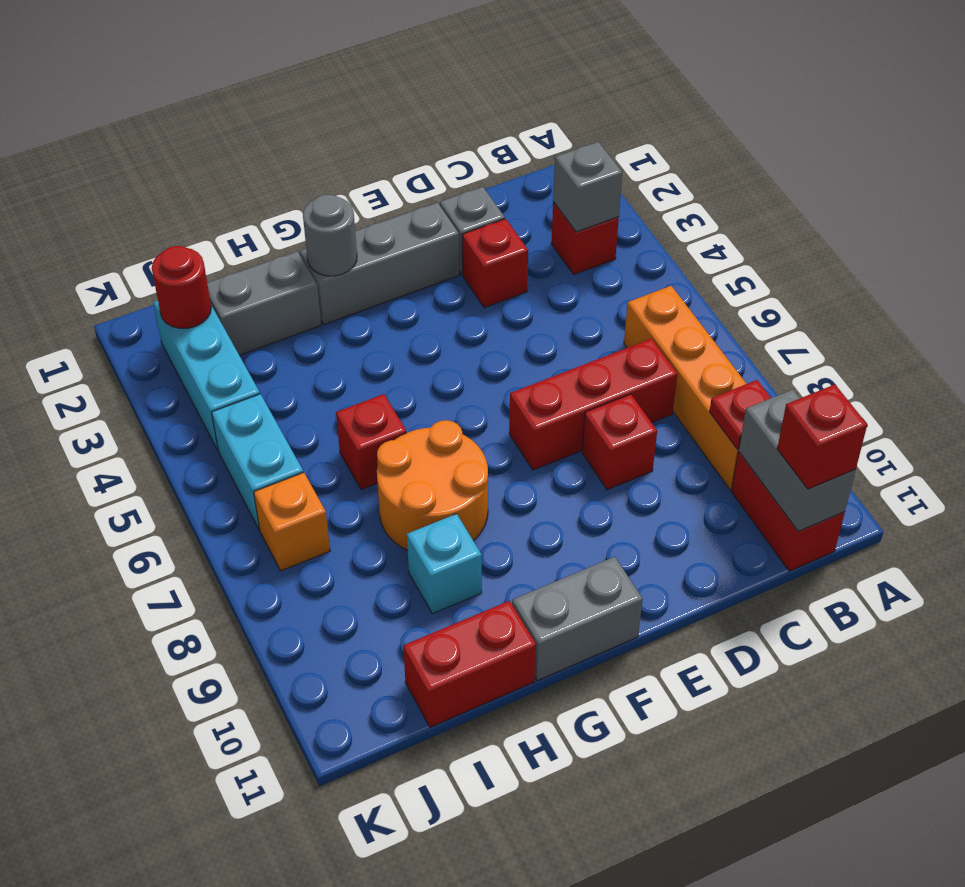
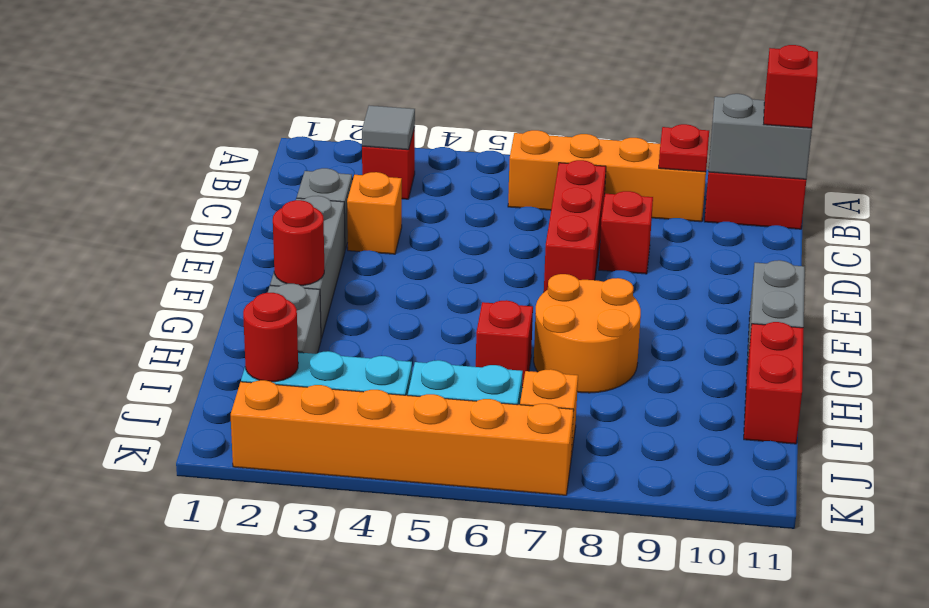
grey 1x1 brick [553,142,622,232] -> grey 1x1 tile [362,106,415,150]
red 1x1 brick [462,219,528,308] -> orange 1x1 brick [347,172,402,254]
grey 1x1 round brick [303,194,357,276] -> red 1x1 round brick [273,200,324,285]
cyan 1x1 brick [407,514,482,614] -> none
none -> orange 1x6 brick [231,380,574,495]

